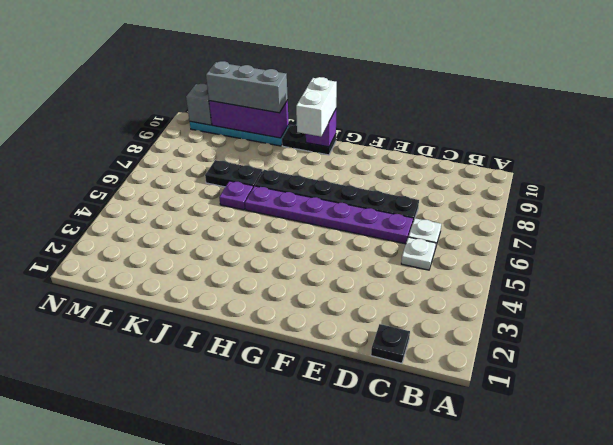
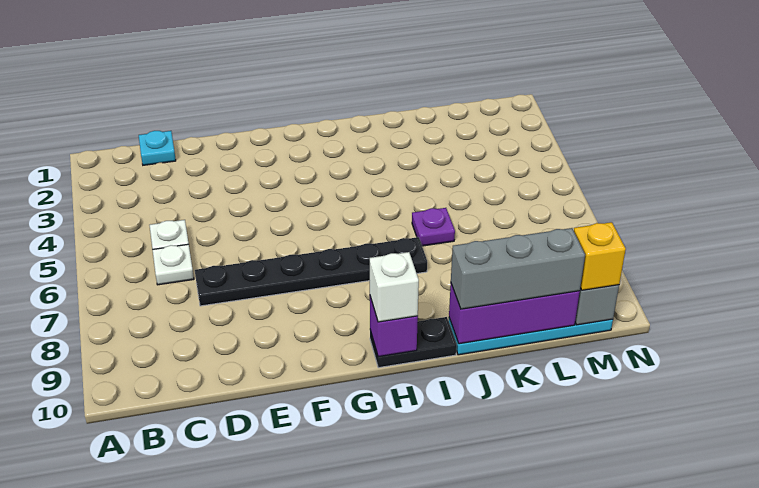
black 1x1 plate [371,324,410,363] -> cyan 1x1 plate [139,131,176,165]
purple 1x6 plate [245,186,413,244] -> none
white 1x2 brick [296,77,337,137] -> white 1x1 brick [370,252,419,322]
black 1x2 plate [205,160,263,187] -> none
none -> yellow 1x1 brick [574,222,626,290]

